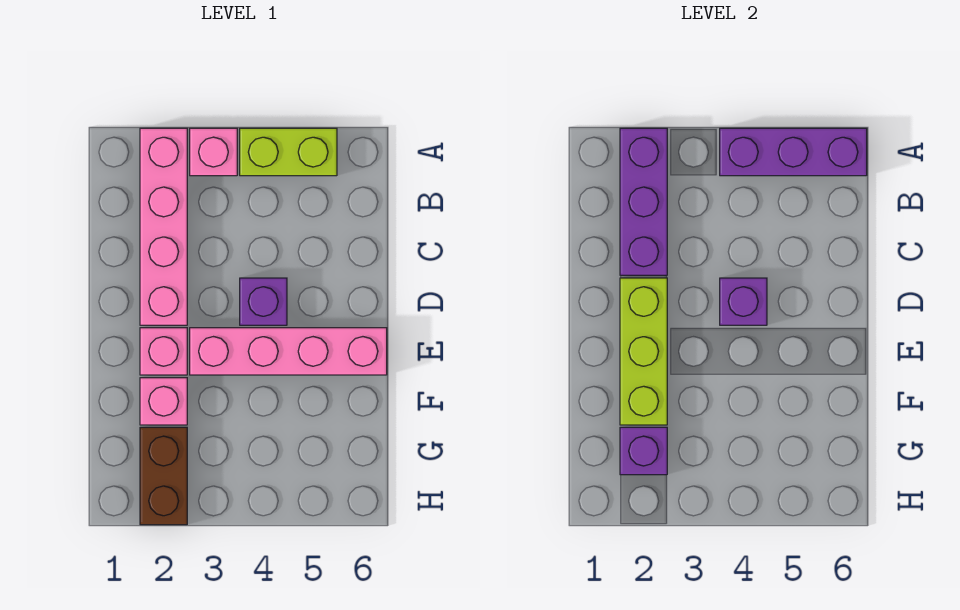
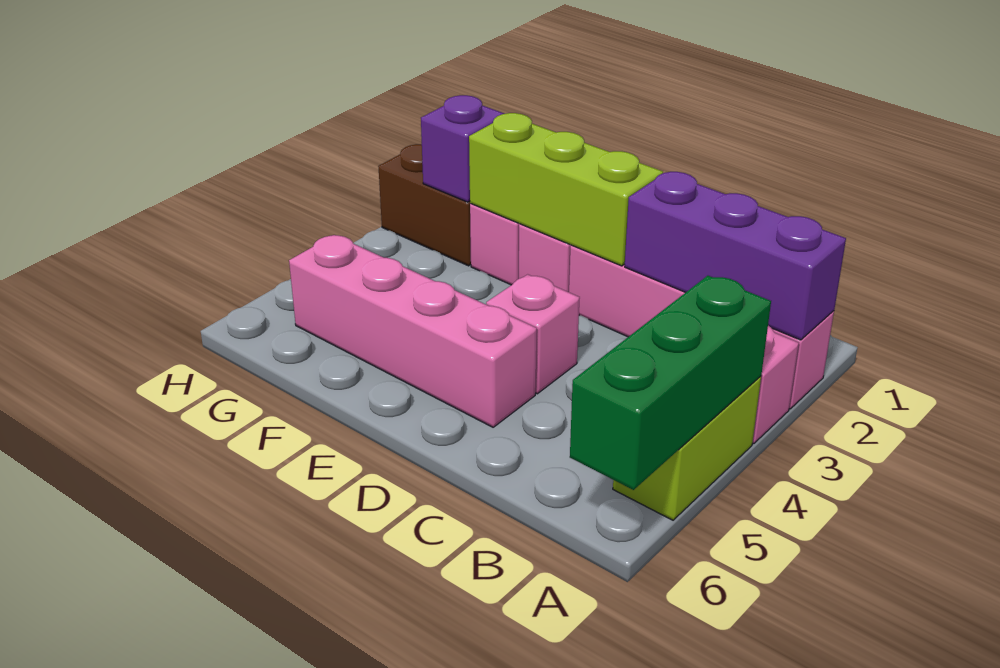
purple 1x3 brick [720,128,867,176] -> green 1x3 brick [570,276,771,490]
purple 1x1 brick [240,278,287,325] -> pink 1x1 brick [486,274,580,394]
purple 1x1 brick [720,278,767,325] -> none
pink 1x4 brick [190,328,387,375] -> pink 1x4 brick turned to [289,235,537,427]

